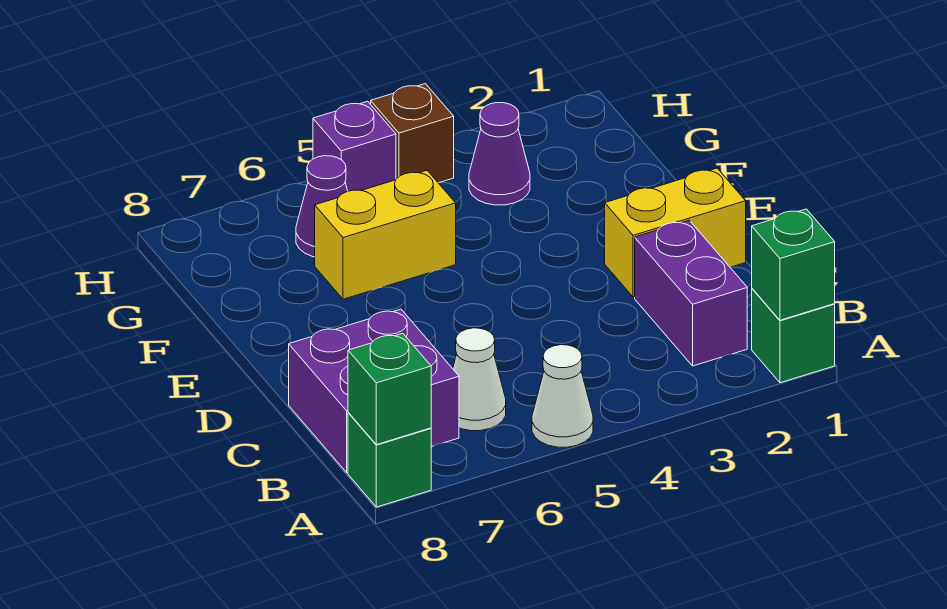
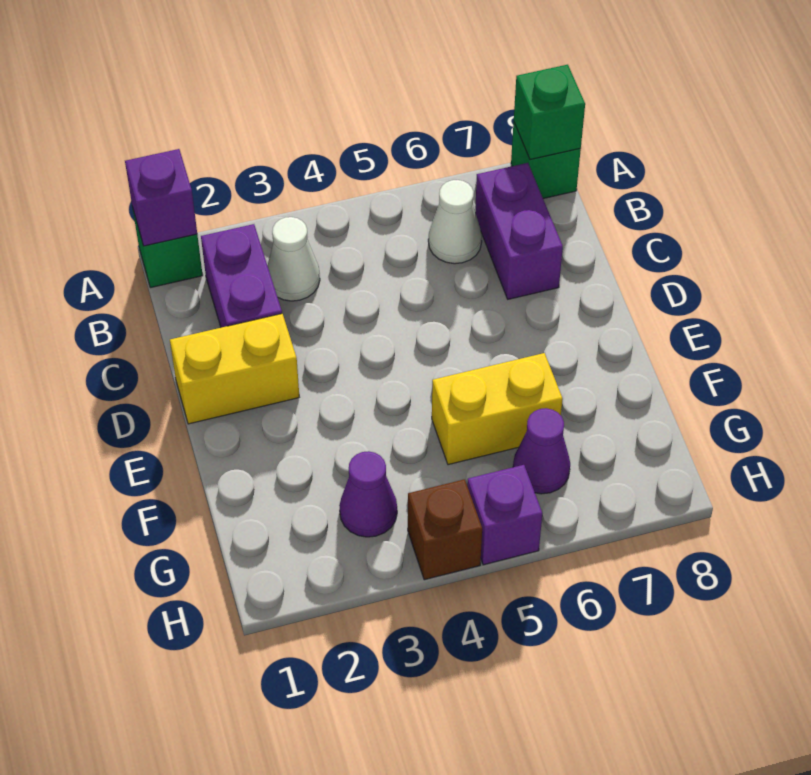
green 1x1 brick [752,209,835,320] -> purple 1x1 brick [125,149,197,246]
white 1x1 cone [532,345,593,447] -> white 1x1 cone moved to [267,217,320,301]
purple 2x2 brick [289,309,459,472] -> purple 1x2 brick [475,163,563,299]

